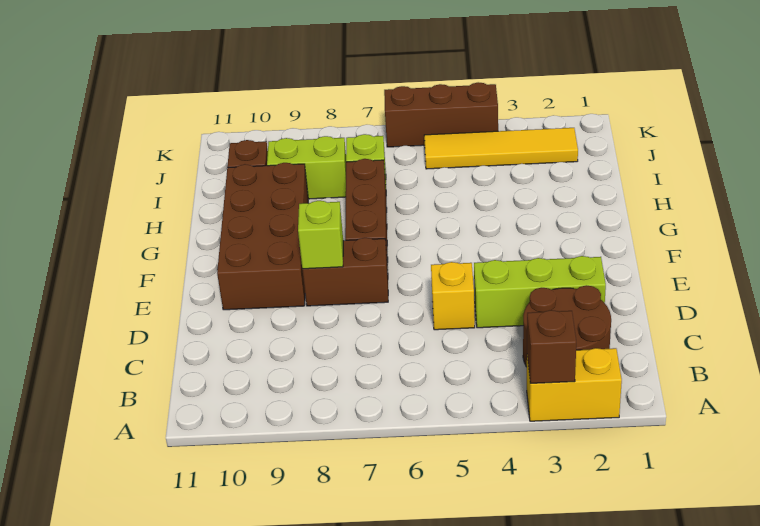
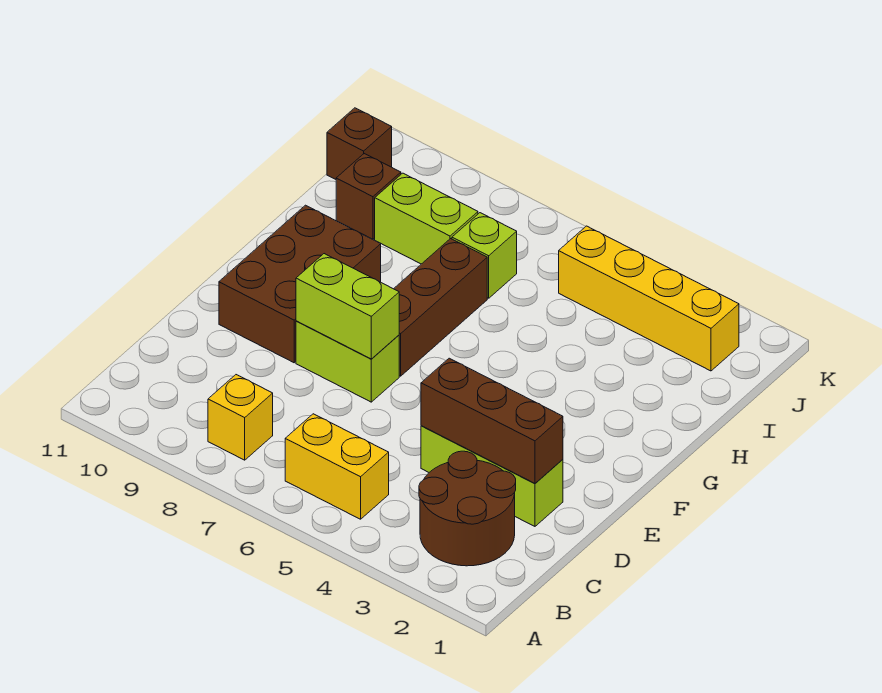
yellow 1x2 brick [527,348,622,421] -> yellow 1x2 brick moved to [285,414,389,519]
brown 1x1 brick [527,310,576,383] -> brown 1x1 brick moved to [327,108,392,179]
yellow 1x1 brick [431,262,475,330] -> yellow 1x1 brick moved to [208,375,273,460]
brown 1x2 brick [302,238,388,306] -> lime 1x2 brick [296,321,399,402]
lime 1x1 brick [298,201,343,269] -> lime 1x2 brick [296,254,399,359]
brown 2x4 brick [217,163,308,310] -> brown 2x3 brick [219,205,381,363]
yellow 1x4 tile [424,128,578,169] -> yellow 1x4 brick [559,226,739,371]
brown 1x3 brick [384,82,498,147] -> brown 1x3 brick moved to [421,358,563,484]

